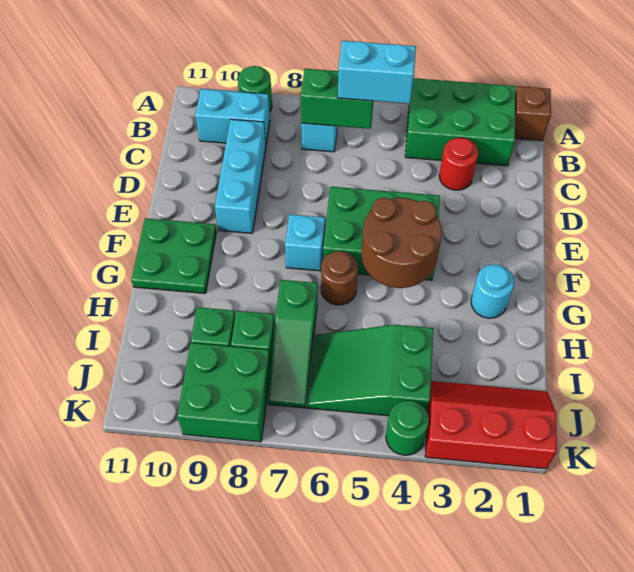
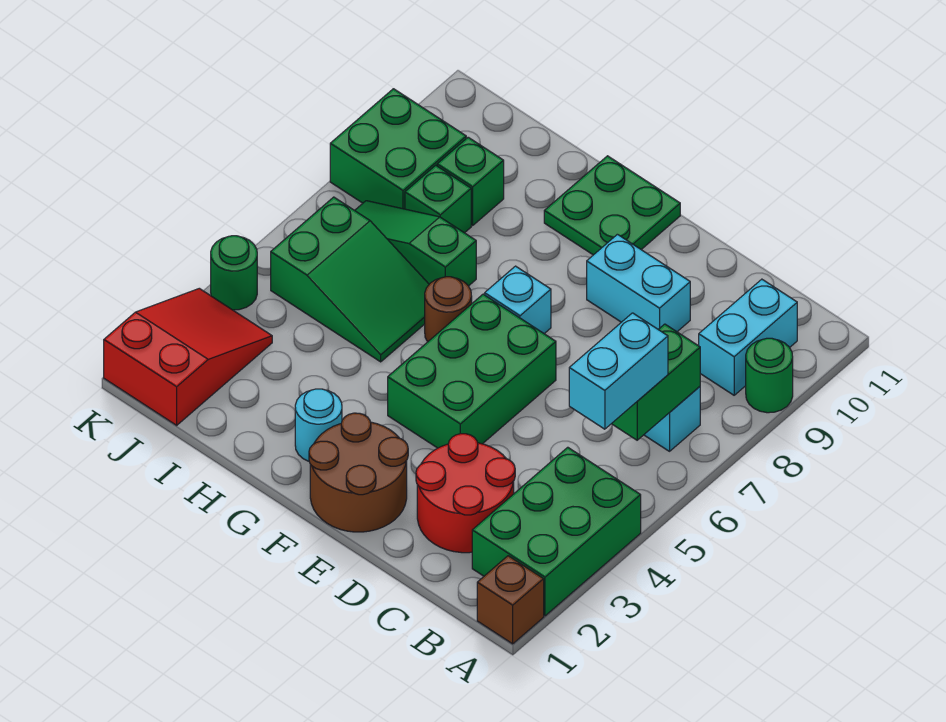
red 1x1 round brick [439,138,478,190] -> red 2x2 round brick [416,434,515,553]
cyan 1x3 brick [215,119,266,233] -> cyan 1x2 brick [587,234,690,332]
brown 2x2 round brick [362,198,442,288] -> brown 2x2 round brick moved to [309,413,408,532]
green 2x3 slope [308,325,433,416] -> green 2x3 slope turned to [271,197,429,362]
red 2x3 slope [425,381,557,469] -> red 2x3 slope turned to [104,288,272,425]

